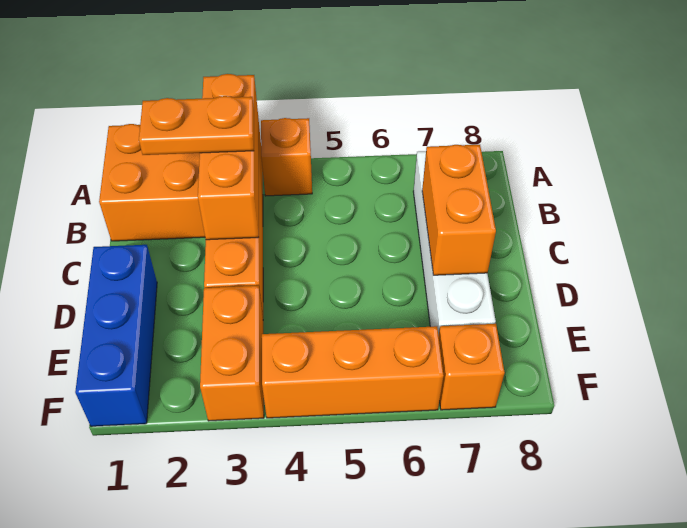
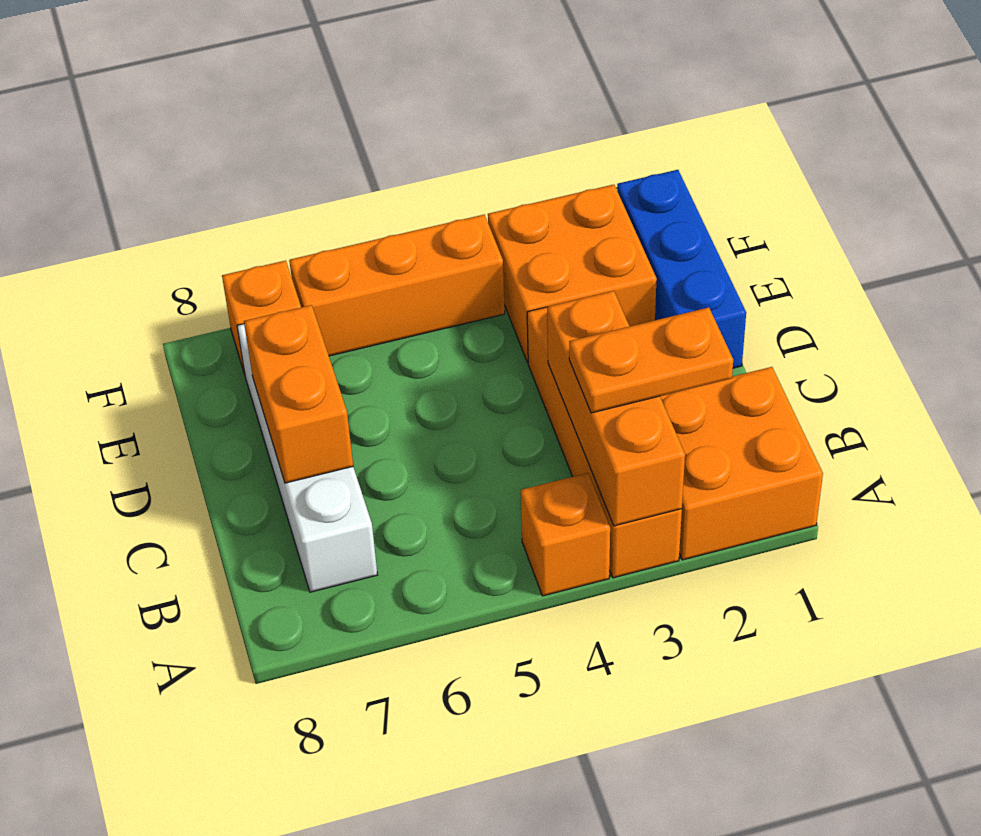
orange 1x2 brick [200,286,264,421] -> orange 2x2 brick [488,185,657,362]

